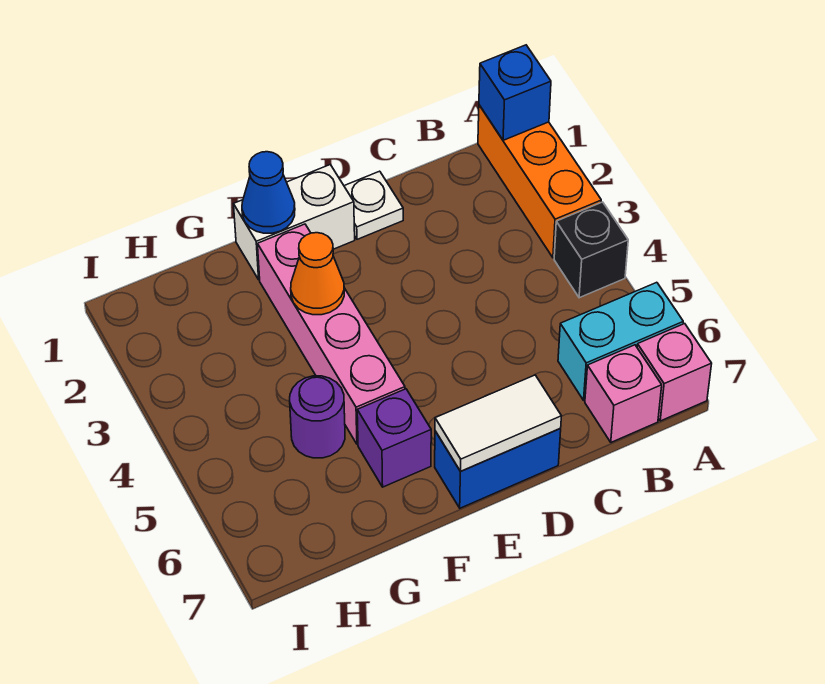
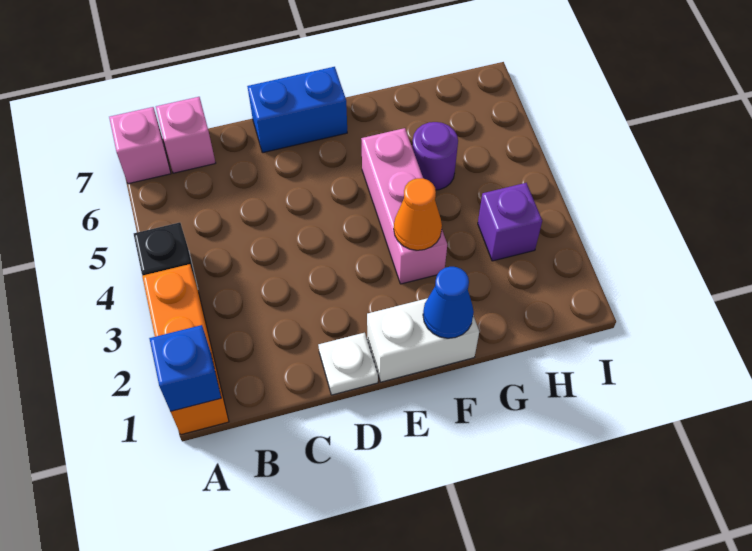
cyan 1x2 brick [558,282,683,400] -> none
white 1x2 tile [435,375,561,472] -> none
pink 1x4 brick [258,224,405,444] -> pink 1x3 brick [361,128,447,284]
purple 1x1 brick [357,389,431,487] -> purple 1x1 brick moved to [478,183,542,261]

